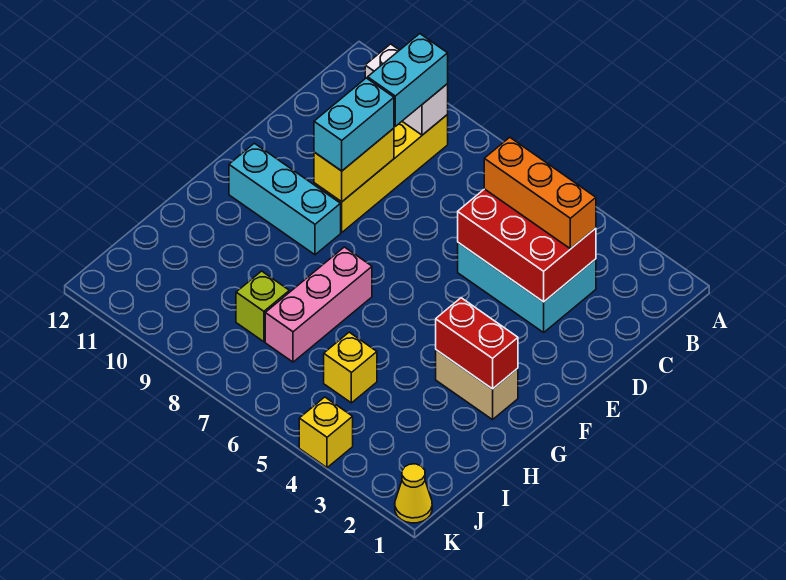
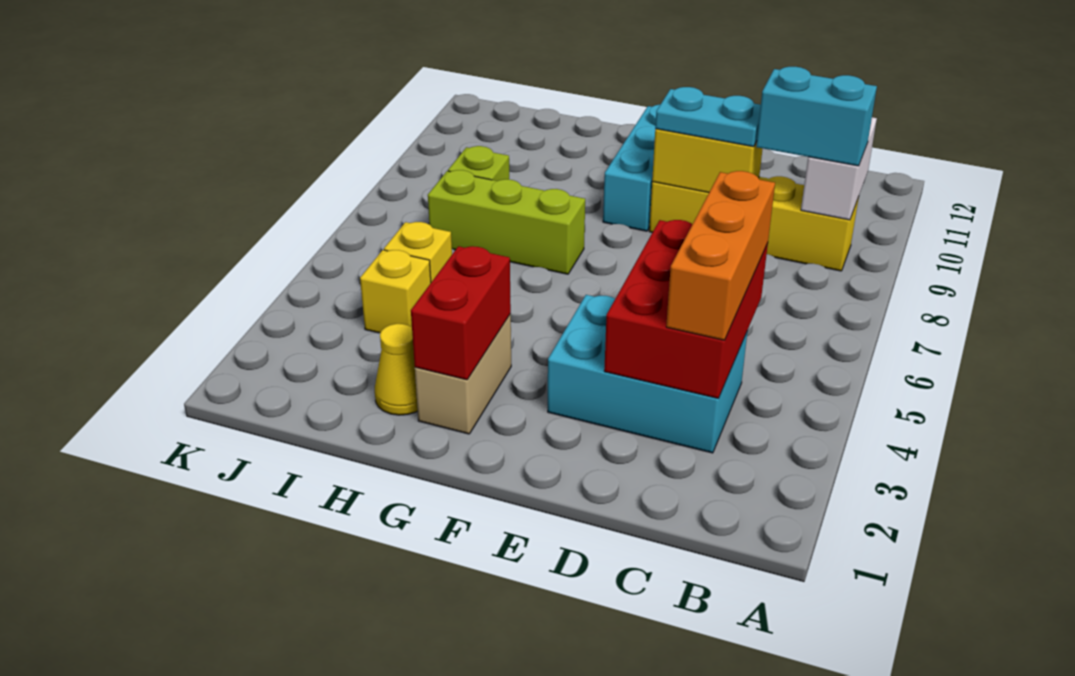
cyan 2x3 brick [458,243,596,332] -> cyan 2x3 brick turned to [548,295,747,453]
cyan 1x2 brick [314,78,394,171] -> cyan 1x2 plate [655,87,761,147]
pink 1x3 brick [265,247,372,362] -> lime 1x3 brick [428,170,585,274]
yellow 1x1 cone [395,464,432,523] -> yellow 1x1 cone moved to [375,324,418,415]
yellow 1x1 brick [299,397,353,468] -> yellow 1x1 brick moved to [360,250,431,333]

